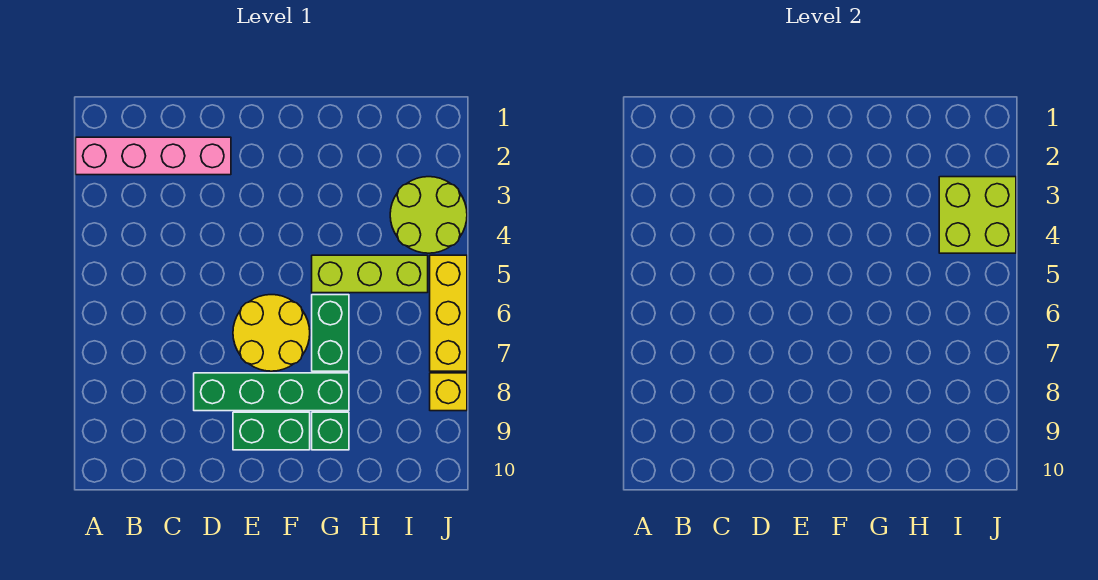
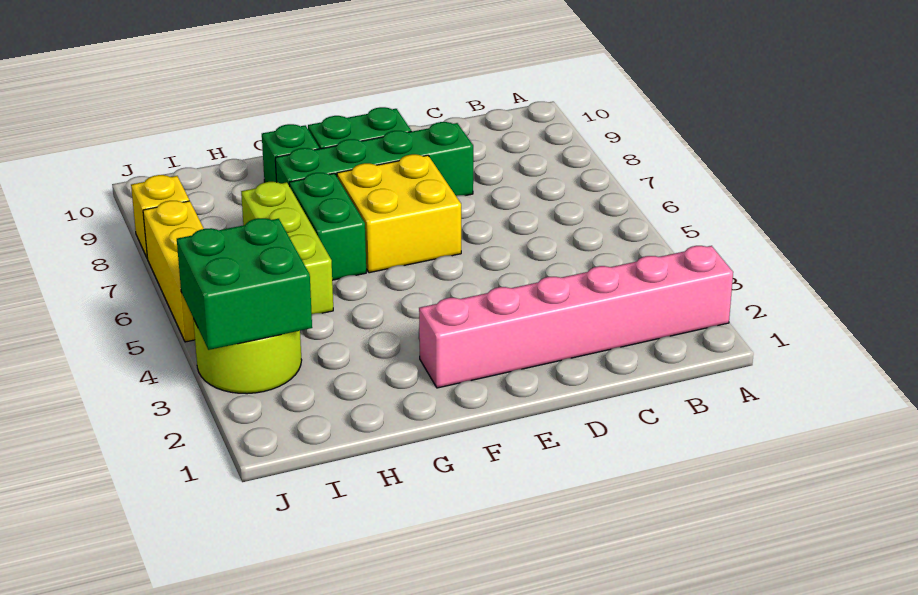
pink 1x4 brick [76,137,231,175] -> pink 1x6 brick [419,246,733,388]
yellow 2x2 round brick [233,295,310,371] -> yellow 2x2 brick [337,154,461,273]
lime 1x3 brick [312,255,428,293] -> lime 1x3 brick turned to [241,182,333,314]
lime 2x2 brick [939,177,1016,253] -> green 2x2 brick [177,218,312,350]

